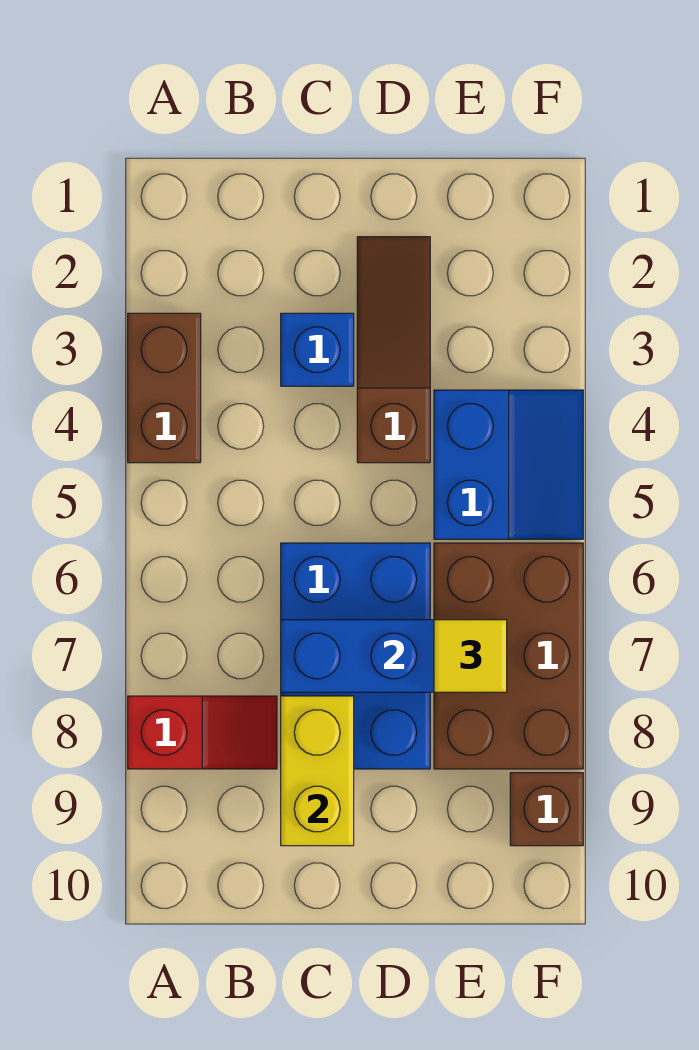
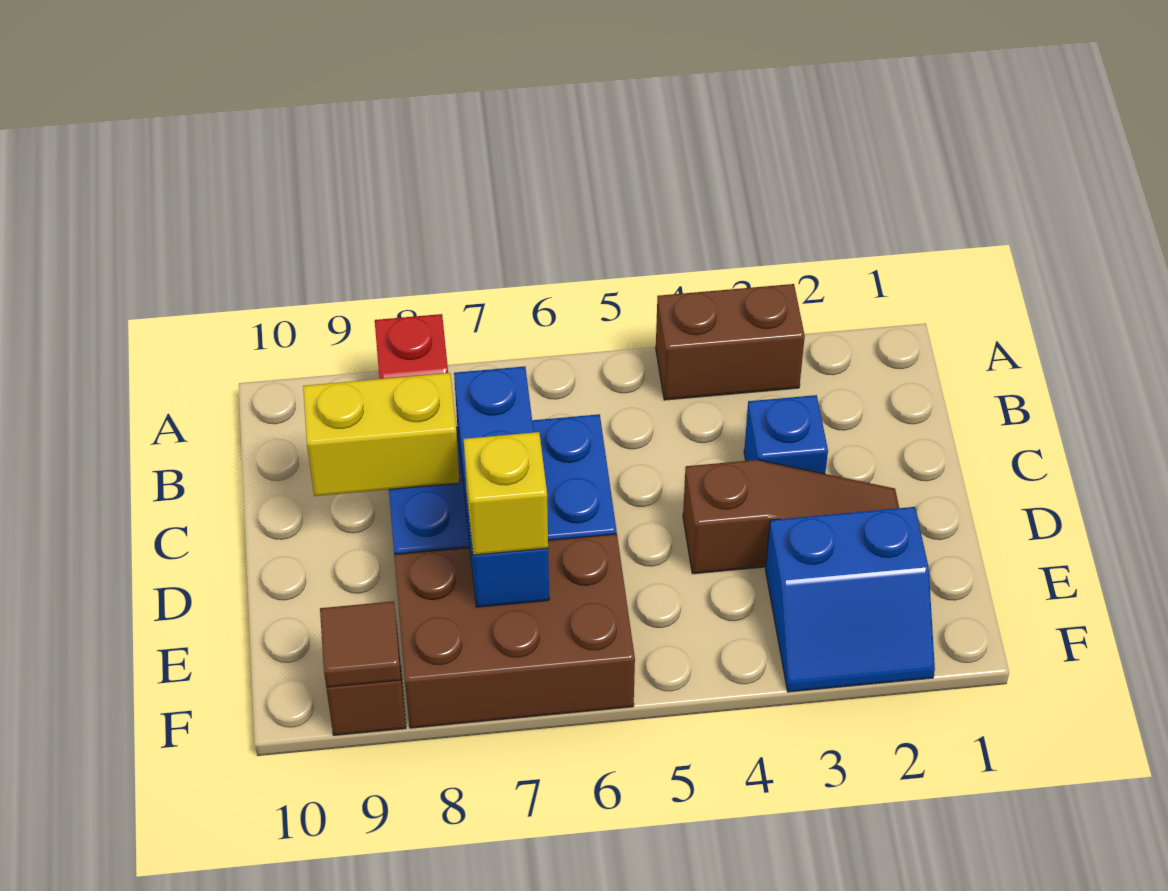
blue 2x2 slope [434,390,583,539] -> blue 2x2 slope moved to [765,507,935,692]
yellow 1x1 tile [434,620,507,692] -> yellow 1x1 brick [464,432,548,555]
none -> brown 1x1 tile [320,601,401,687]

